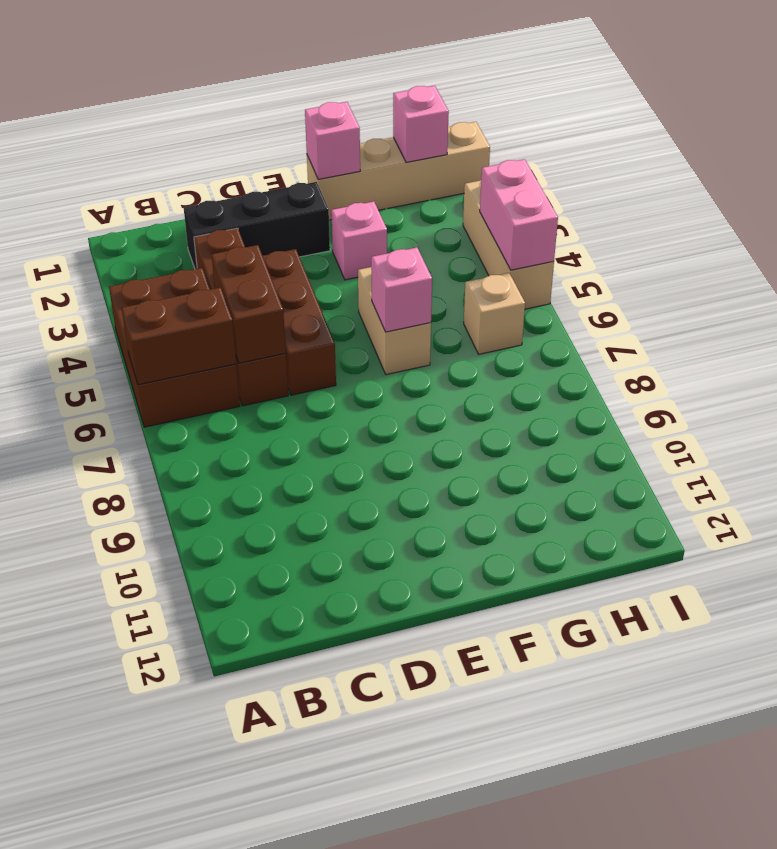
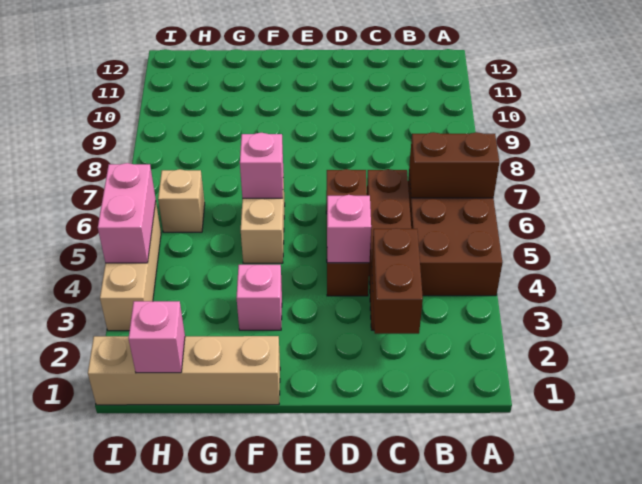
black 1x3 brick [184,182,330,269] -> none
brown 1x2 brick [212,245,286,363] -> brown 1x2 brick moved to [372,228,423,334]
pink 1x1 brick [305,102,360,179] -> pink 1x1 brick moved to [327,195,371,263]

